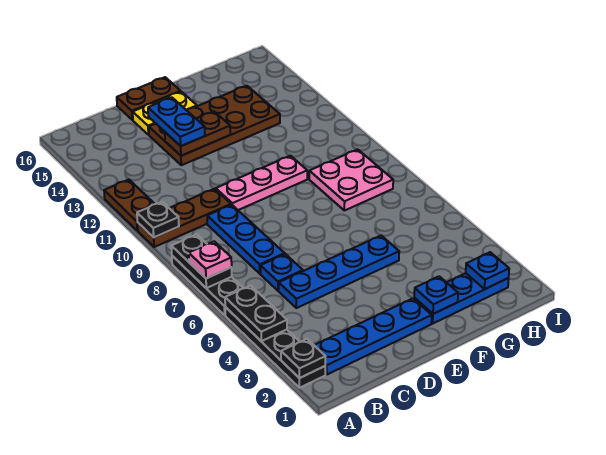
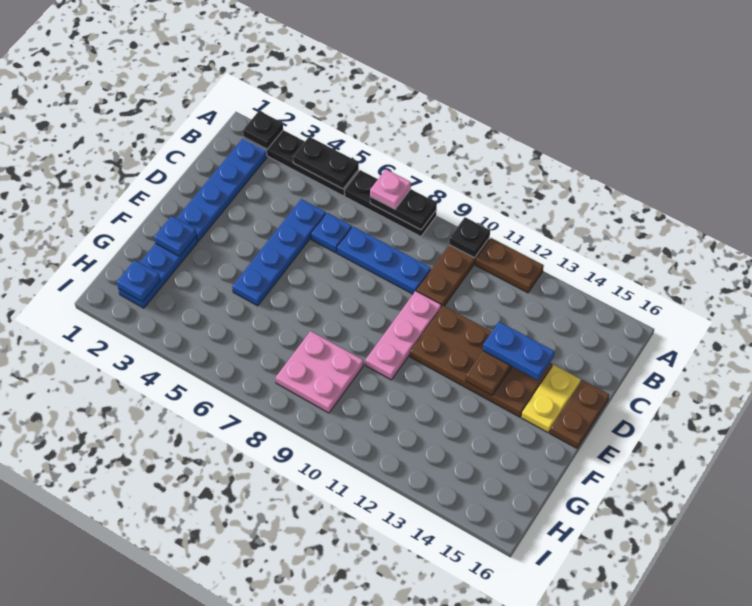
brown 2x4 plate [149,86,280,165] -> brown 2x4 plate turned to [410,306,552,417]

